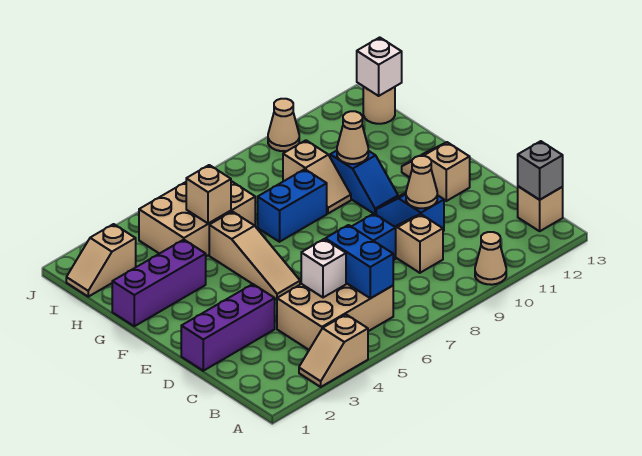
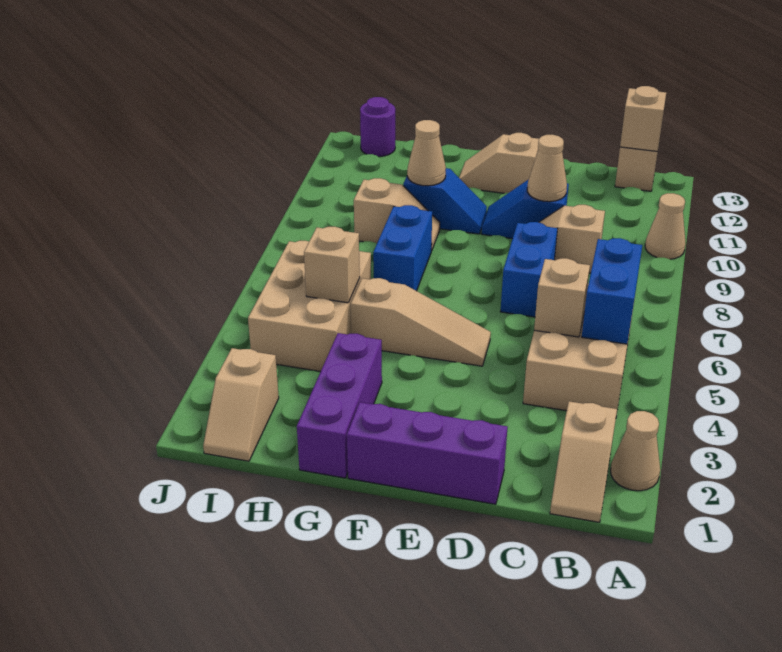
tan 1x2 slope [299,315,368,387] -> tan 1x2 slope moved to [550,401,617,522]
blue 1x2 brick [325,225,393,298] -> blue 1x2 brick turned to [582,238,642,344]
grey 1x1 brick [518,141,563,200] -> tan 1x1 brick [620,86,666,152]
white 1x1 brick [301,239,346,298] -> tan 1x1 brick [534,258,590,337]
purple 1x3 brick [181,284,275,371] -> purple 1x3 brick turned to [347,402,508,504]
tan 1x1 round brick [363,87,395,124] -> purple 1x1 round brick [360,97,395,157]
white 1x1 brick [357,37,402,96] -> none
tan 1x1 cone [268,99,299,151] -> tan 1x1 cone moved to [611,411,660,491]

